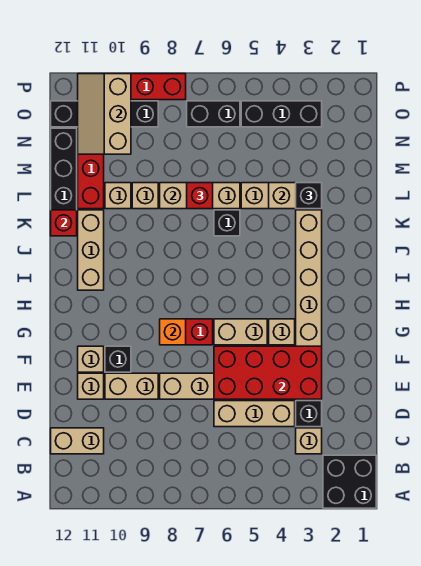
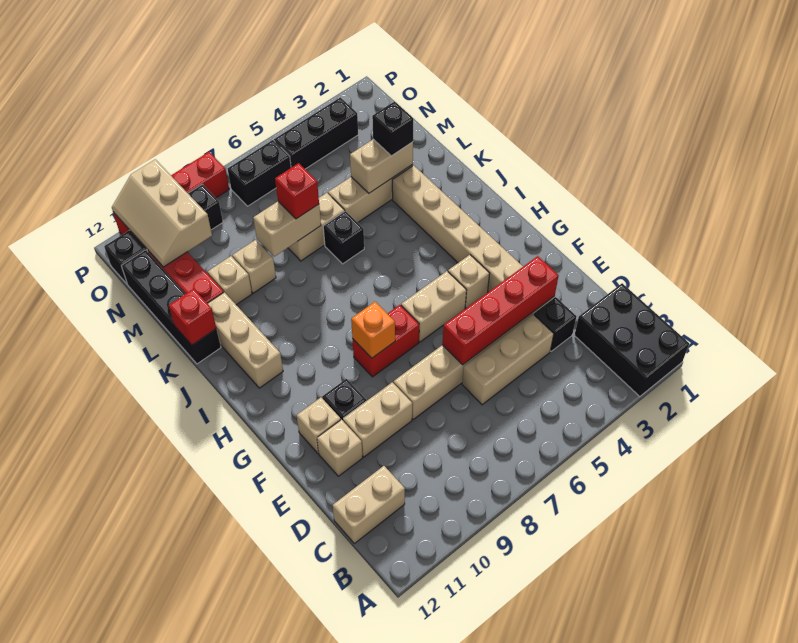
black 2x2 brick [323,455,376,508] -> black 2x3 brick [574,283,689,396]
tan 1x1 brick [296,428,322,454] -> none
red 2x4 brick [214,346,322,399] -> red 1x4 brick [442,256,559,365]

